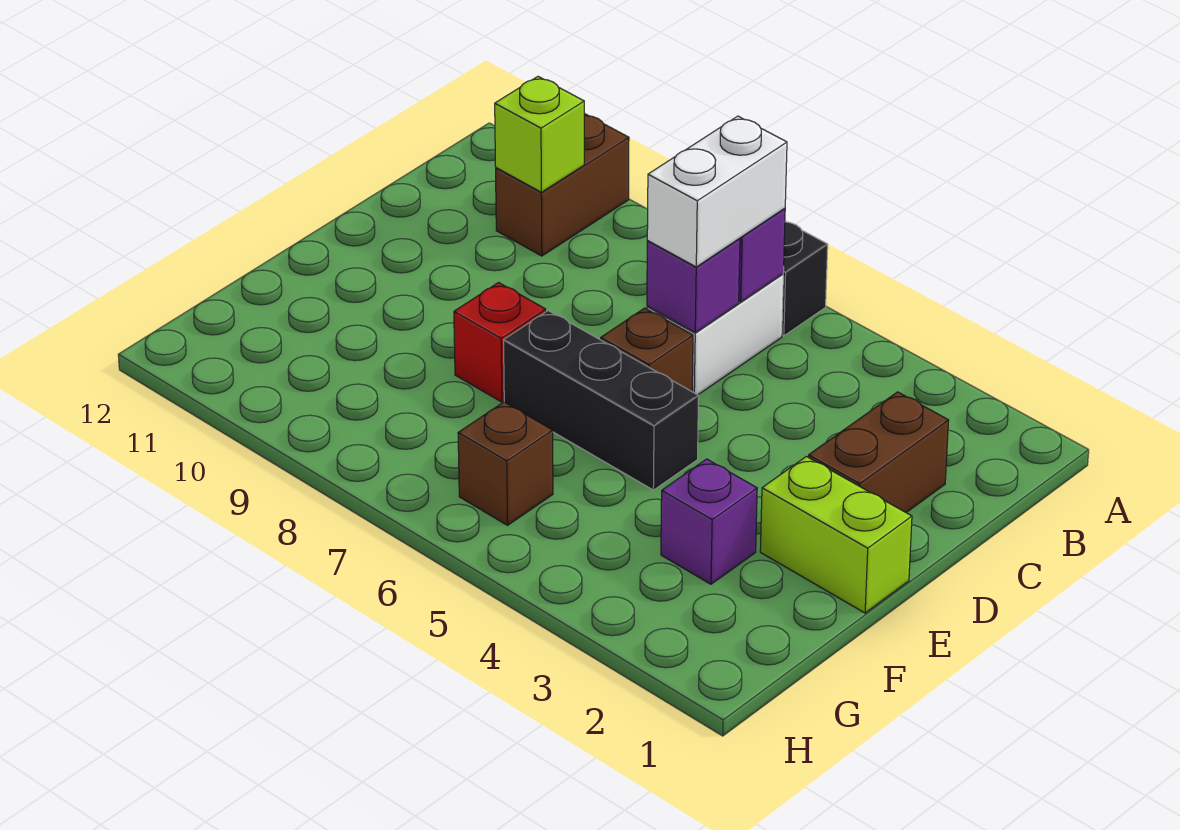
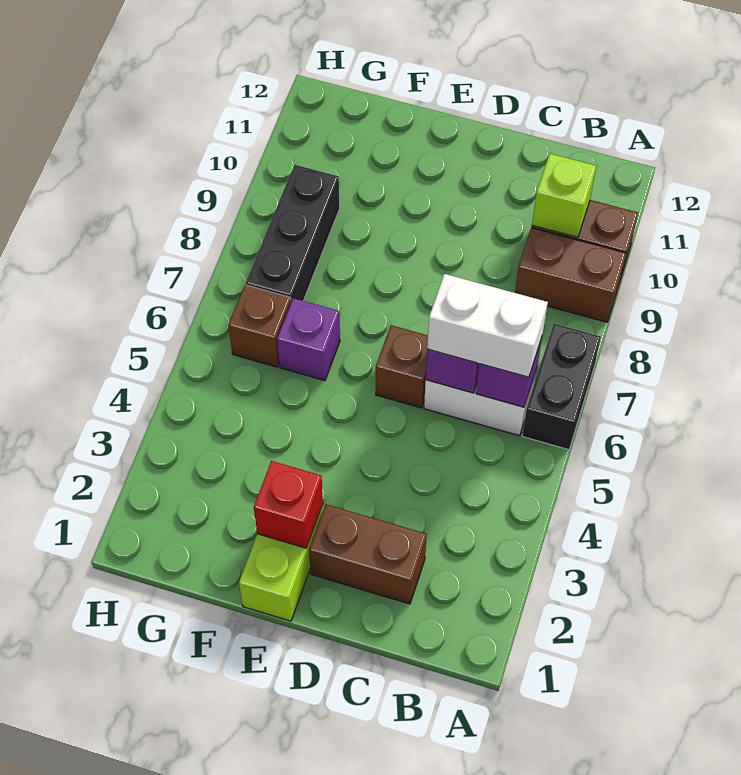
none -> brown 1x2 brick [515,228,626,322]
black 1x3 brick [504,311,699,490] -> black 1x3 brick moved to [246,165,340,302]
red 1x1 brick [454,283,546,402] -> red 1x1 brick moved to [254,461,323,548]
purple 1x1 brick [661,459,757,584] -> purple 1x1 brick moved to [277,298,340,381]

